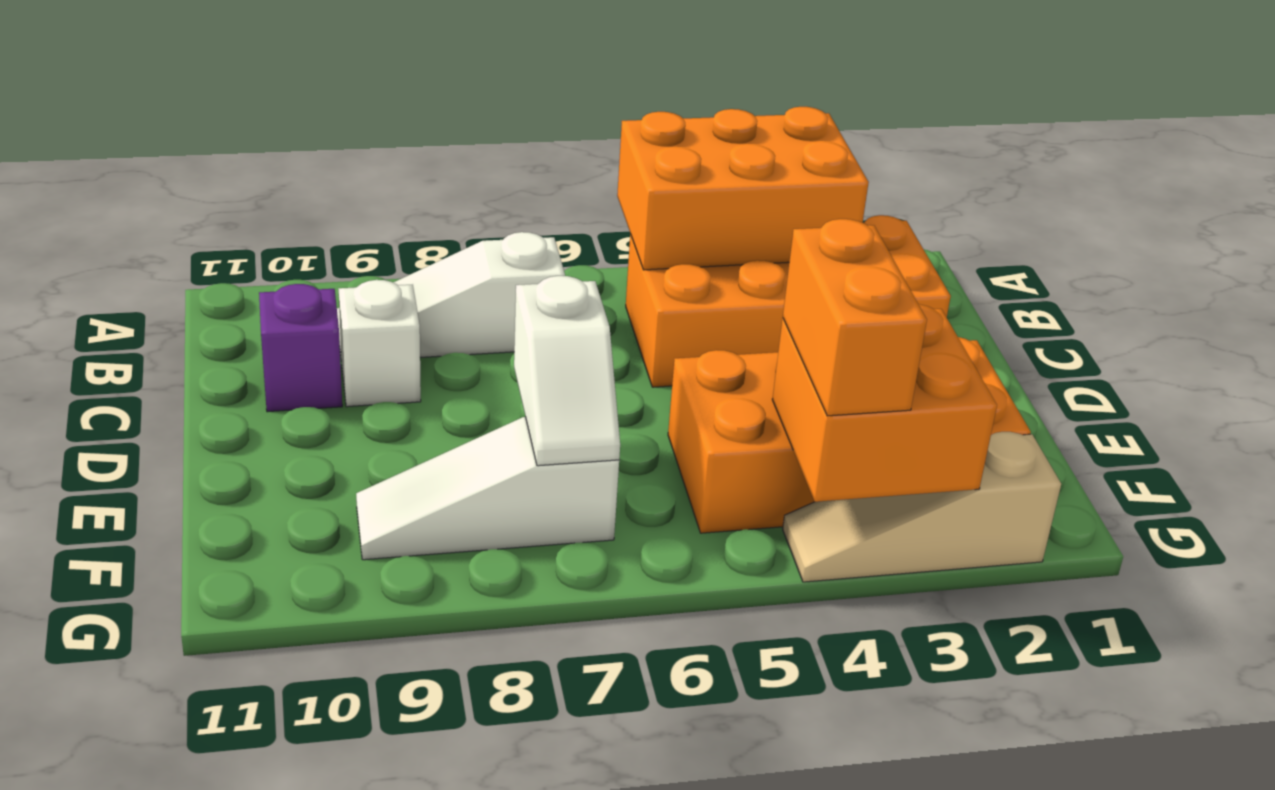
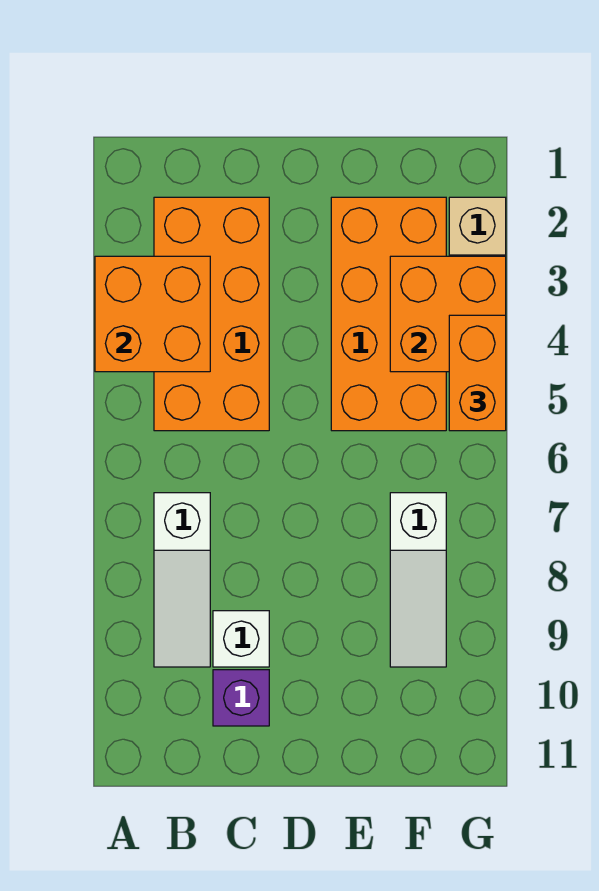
orange 2x3 brick [617,107,869,270] -> orange 2x2 brick [95,256,210,372]
white 1x2 slope [514,276,620,466] -> none
orange 1x2 brick [783,219,927,416] -> orange 1x2 brick turned to [449,315,506,431]

